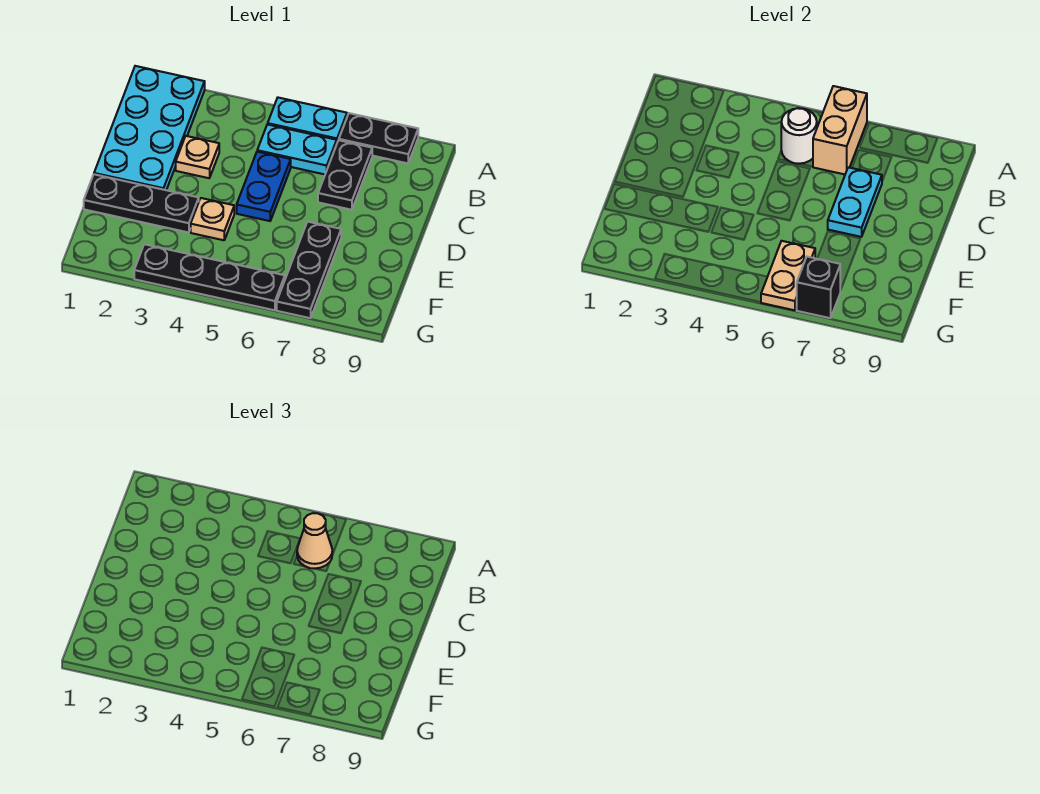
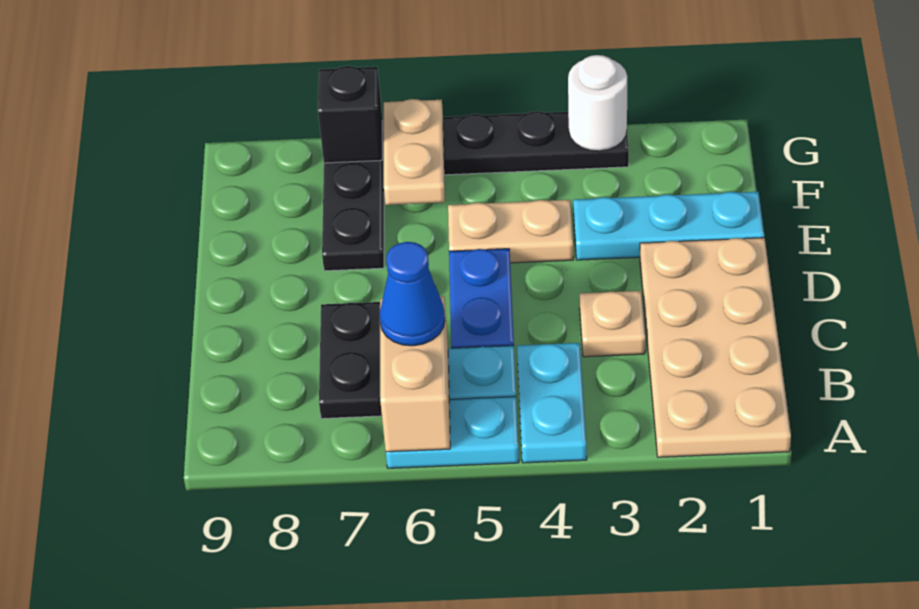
cyan 2x4 plate [94,66,205,190] -> tan 2x4 plate [640,238,791,457]
black 1x2 plate [339,113,418,163] -> none
white 1x1 round brick [781,108,817,164] -> white 1x1 round brick moved to [568,55,627,151]
tan 1x1 cone [297,513,332,569] -> blue 1x1 cone [380,242,445,346]
cyan 1x2 plate [828,167,882,237] -> cyan 1x2 plate moved to [517,343,587,463]
black 1x3 plate [84,174,199,233] -> cyan 1x3 plate [573,192,764,260]
tan 1x1 plate [191,198,234,240] -> tan 1x2 plate [448,200,573,263]

